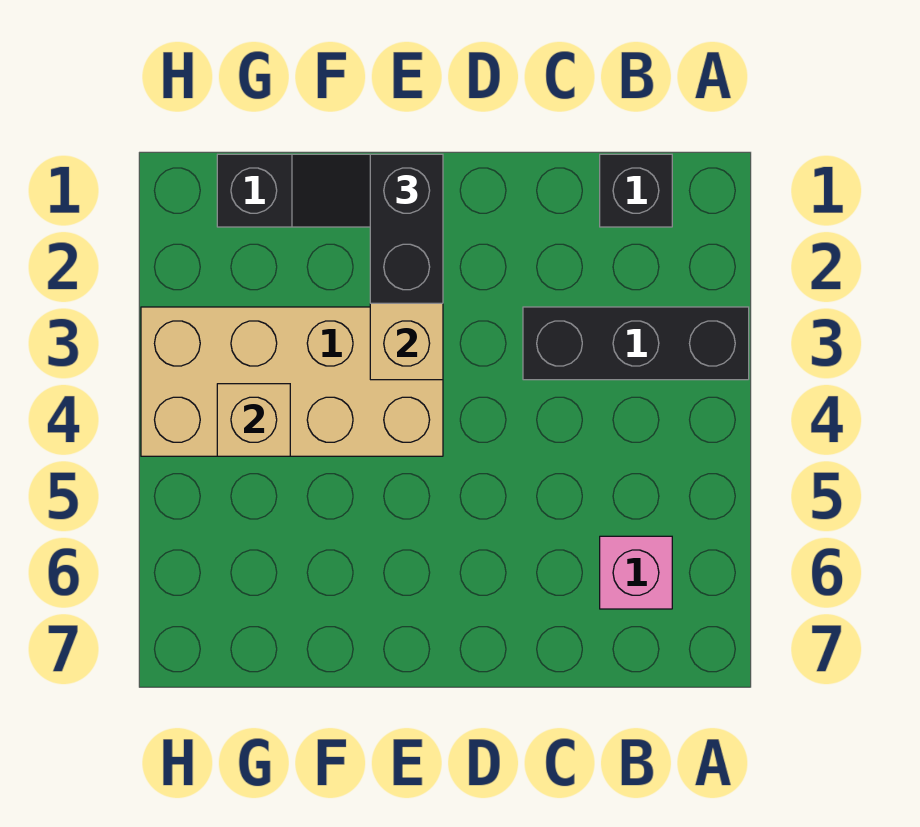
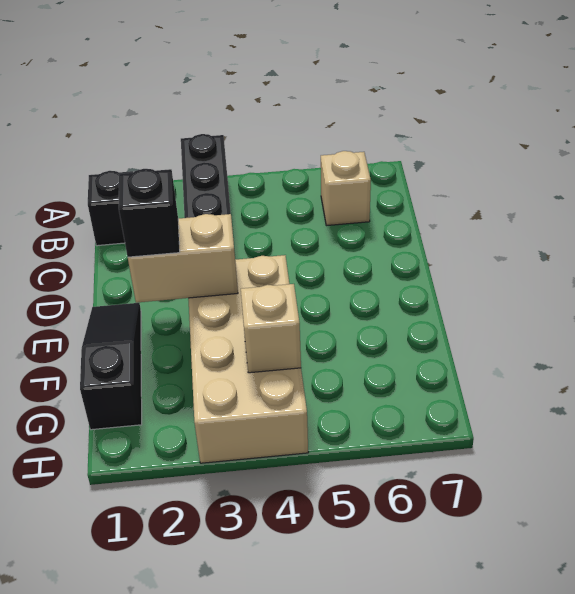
pink 1x1 brick [600,536,672,609] -> tan 1x1 brick [321,151,371,226]
black 1x2 brick [370,154,443,303] -> black 1x1 brick [119,169,180,257]

